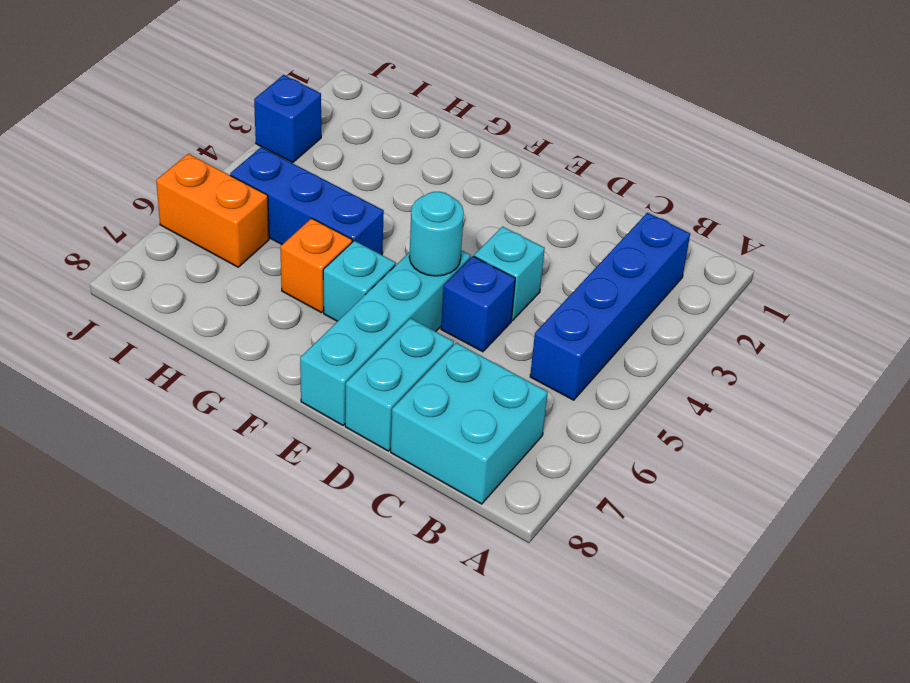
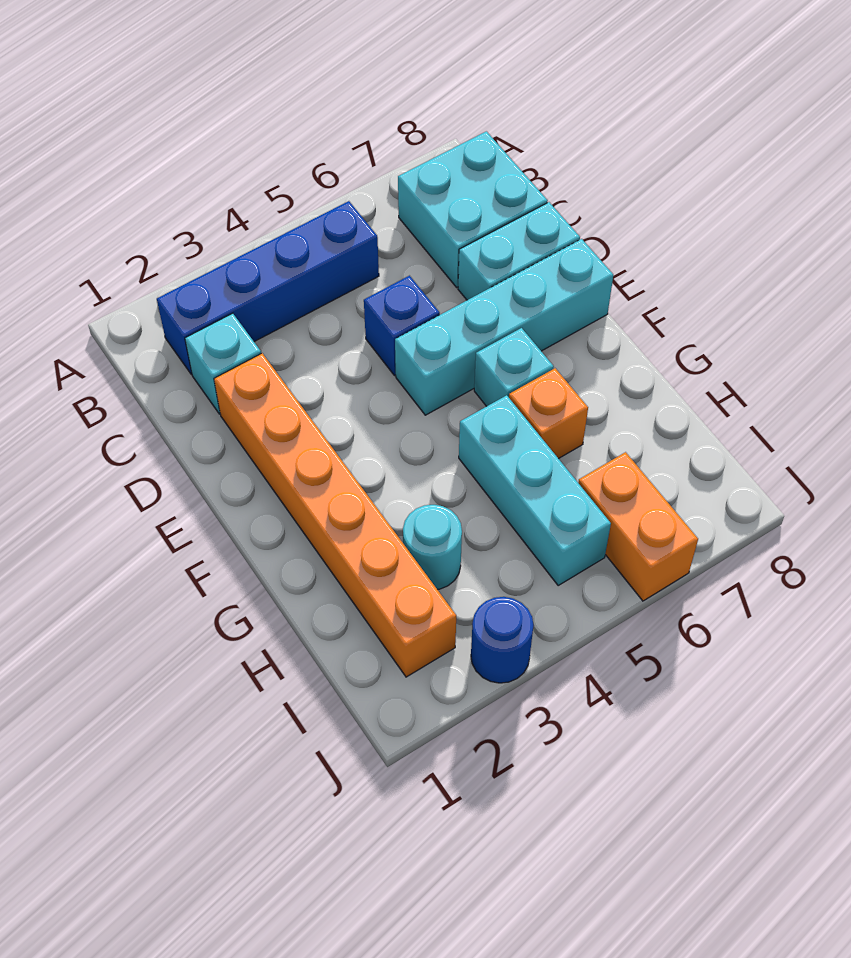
none -> orange 1x6 brick [214,353,456,677]
cyan 1x1 brick [474,227,545,321] -> cyan 1x1 brick moved to [185,313,261,414]
cyan 1x1 round brick [409,192,464,276] -> cyan 1x1 round brick moved to [403,505,462,589]
blue 1x3 brick [230,147,384,255] -> cyan 1x3 brick [459,395,611,585]
blue 1x1 brick [254,75,321,162] -> blue 1x1 round brick [471,597,534,683]

